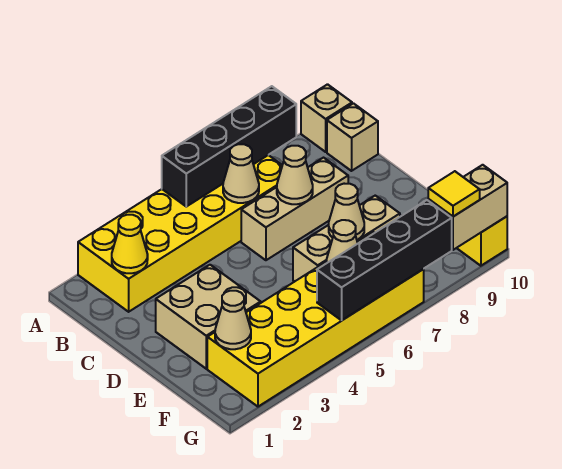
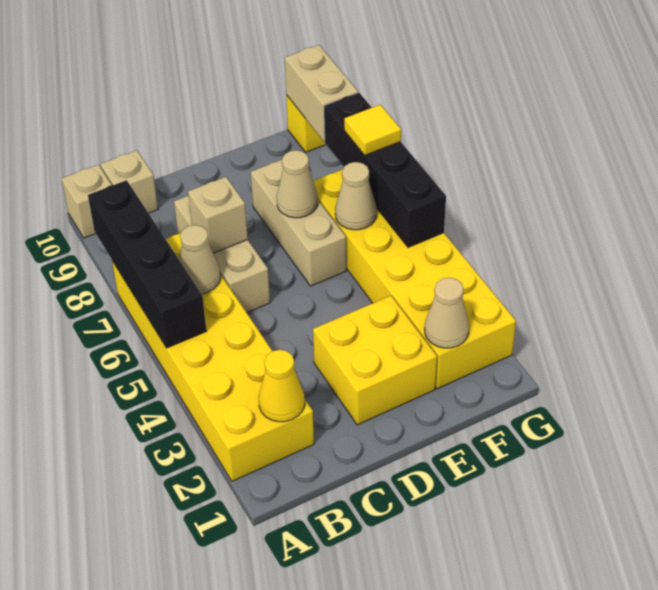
tan 1x1 cone [277,146,313,204] -> tan 1x1 brick [188,177,248,253]
tan 2x2 brick [156,265,261,369] -> yellow 2x2 brick [313,296,437,425]
yellow 1x1 tile [428,171,480,217] -> yellow 1x1 tile moved to [344,105,401,155]

